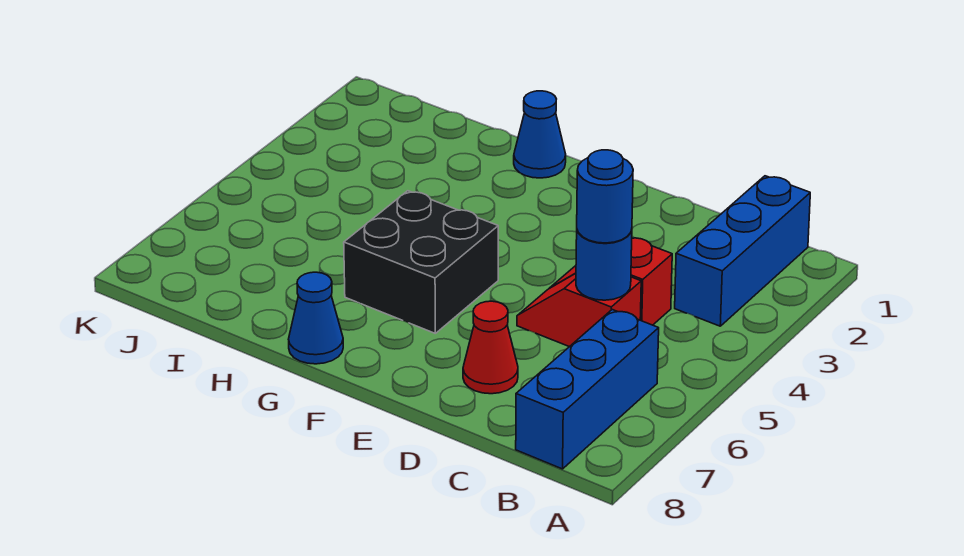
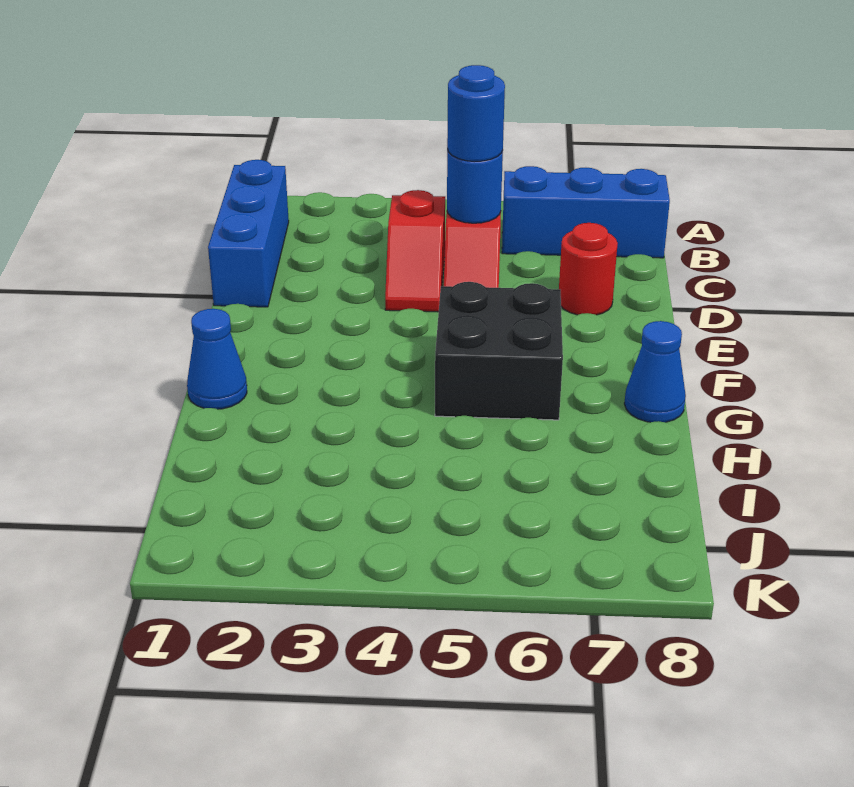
blue 1x3 brick [675,176,810,326] -> blue 1x3 brick turned to [208,160,289,307]
red 1x1 cone [463,301,518,394] -> red 1x1 round brick [559,223,618,315]

